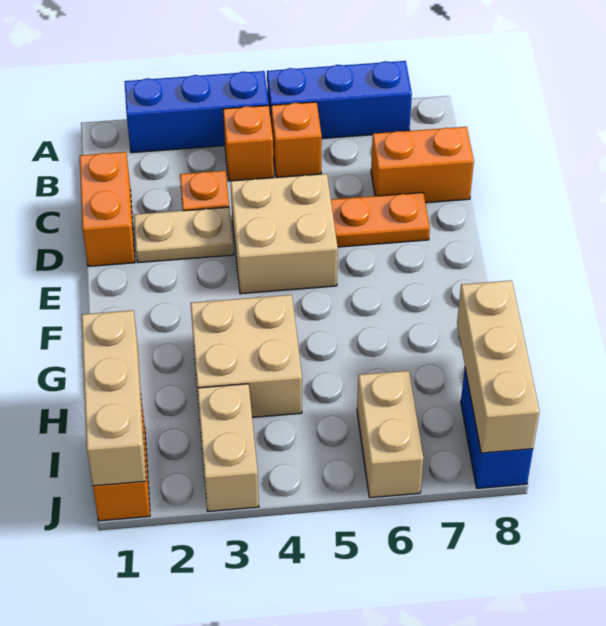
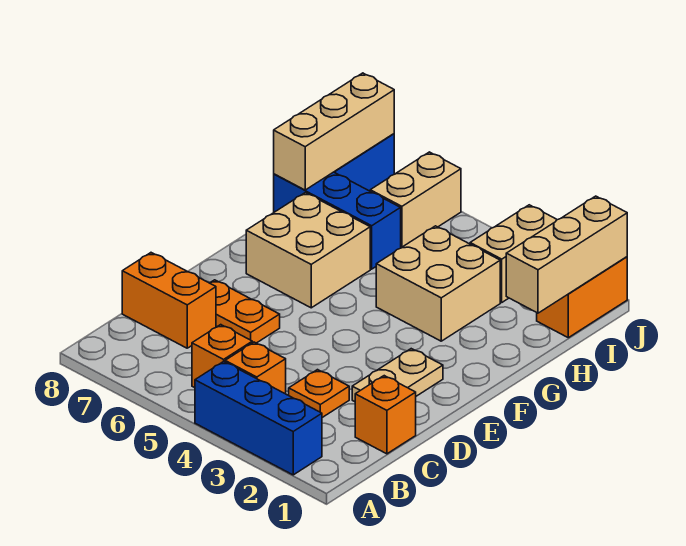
blue 1x3 brick [267,61,412,138] -> blue 1x3 brick moved to [274,172,401,269]
orange 1x2 brick [80,152,135,266] -> orange 1x1 brick [355,376,416,454]
tan 1x2 plate [134,207,234,263] -> tan 1x2 plate turned to [352,349,443,402]
tan 2x2 brick [231,174,338,294] -> tan 2x2 brick moved to [246,193,370,308]

